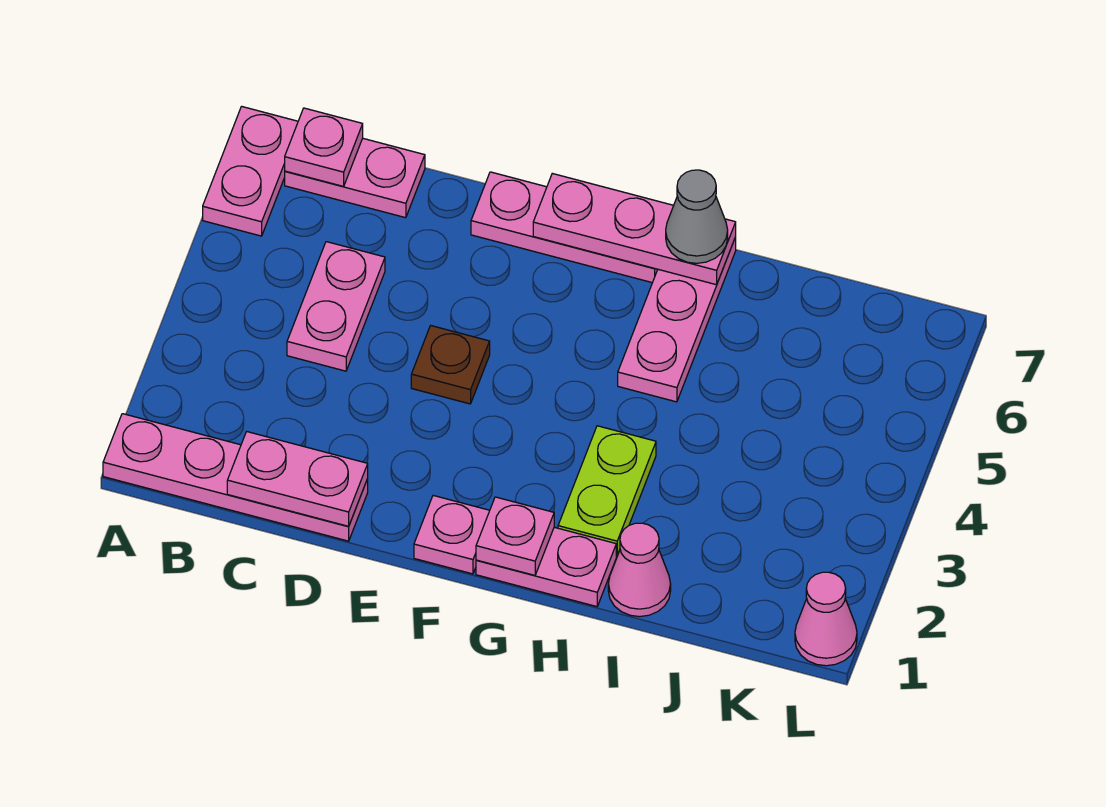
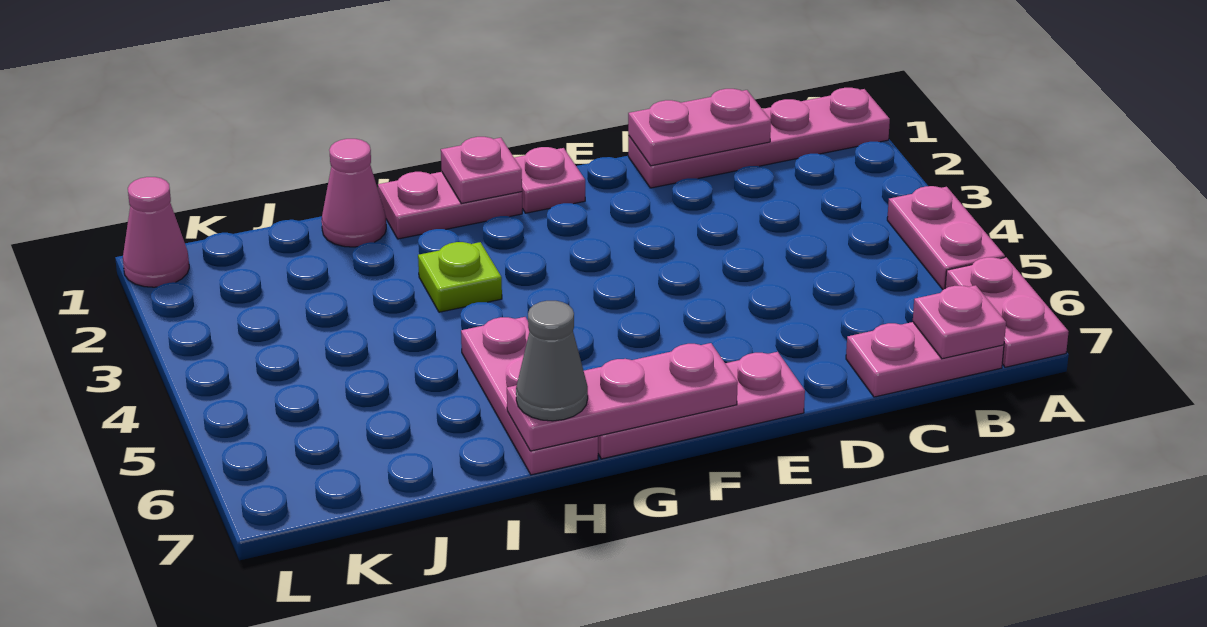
pink 1x2 plate [287,242,385,371] -> pink 1x2 plate moved to [887,186,1005,290]
brown 1x1 plate [411,326,490,404] -> none
lime 1x2 plate [558,426,656,555] -> lime 1x1 plate [418,242,502,312]

